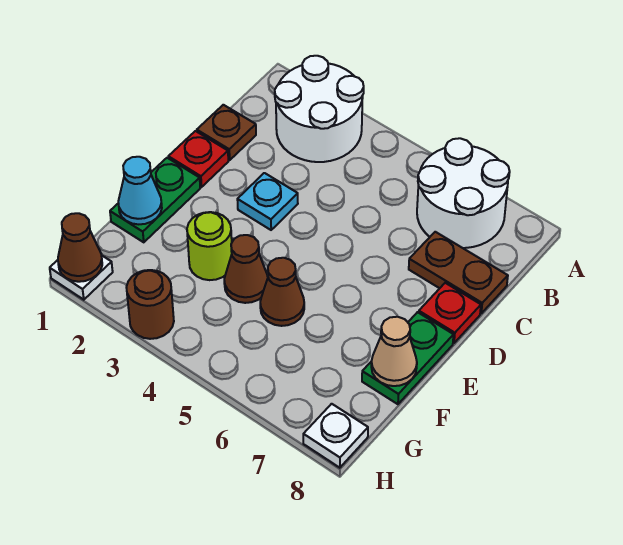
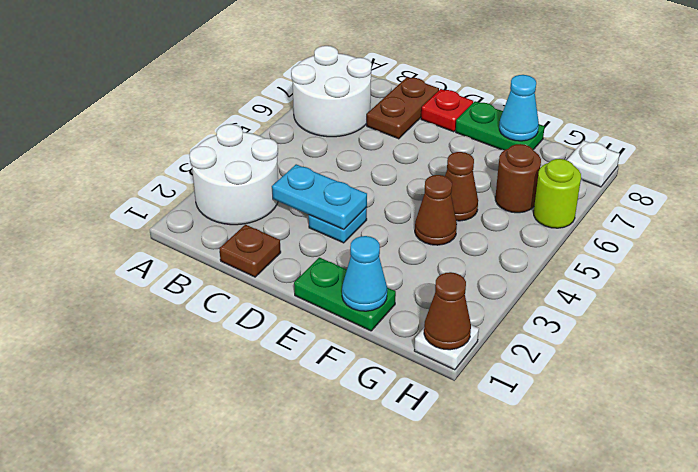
none -> cyan 1x2 plate [272,164,367,229]
red 1x1 plate [168,131,228,187] -> none
lime 1x1 round brick [187,212,232,280] -> lime 1x1 round brick moved to [534,159,581,228]
tan 1x1 cone [371,317,417,386] -> cyan 1x1 cone [499,75,539,141]
brown 1x1 round brick [126,270,174,339] -> brown 1x1 round brick moved to [495,144,541,213]

